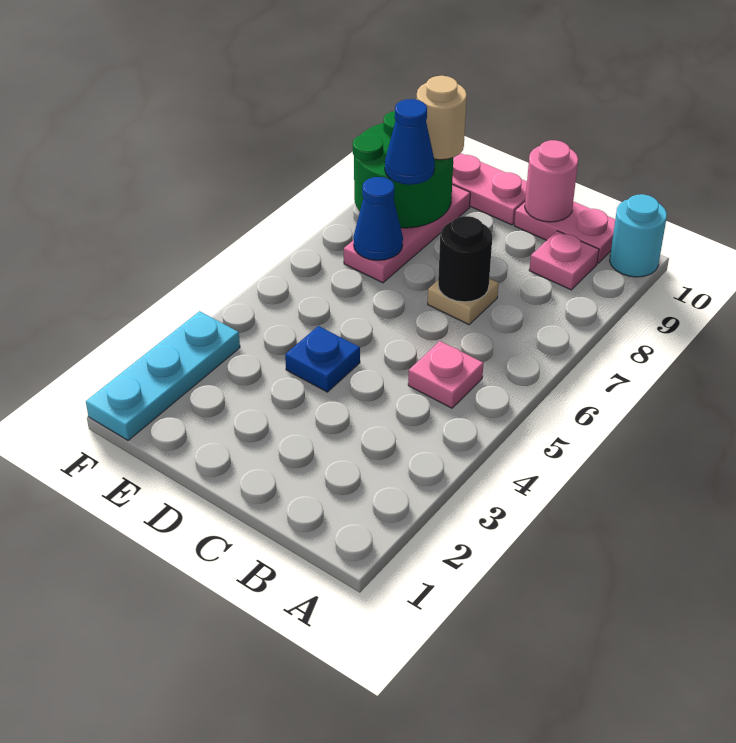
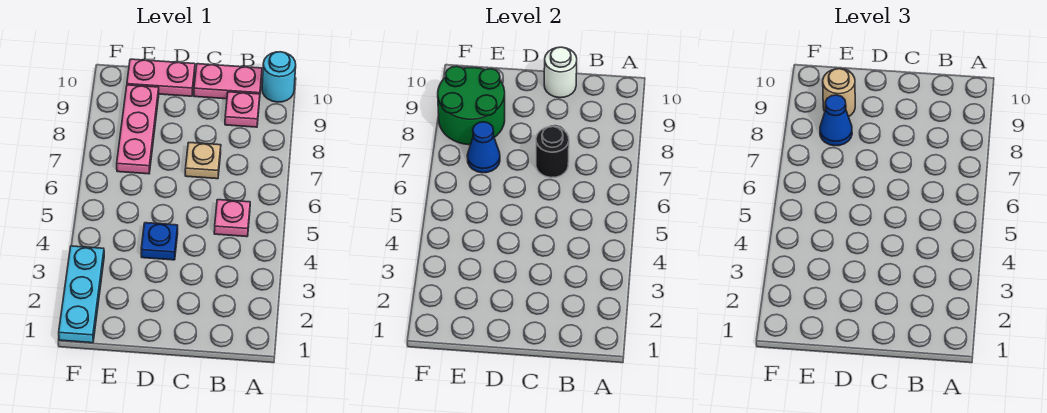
pink 1x1 round brick [525,140,578,222] -> white 1x1 round brick [544,47,577,98]

